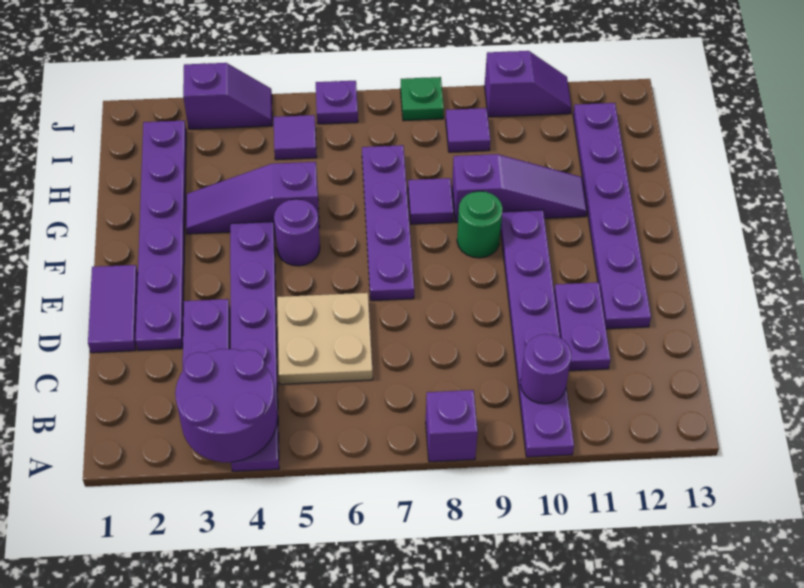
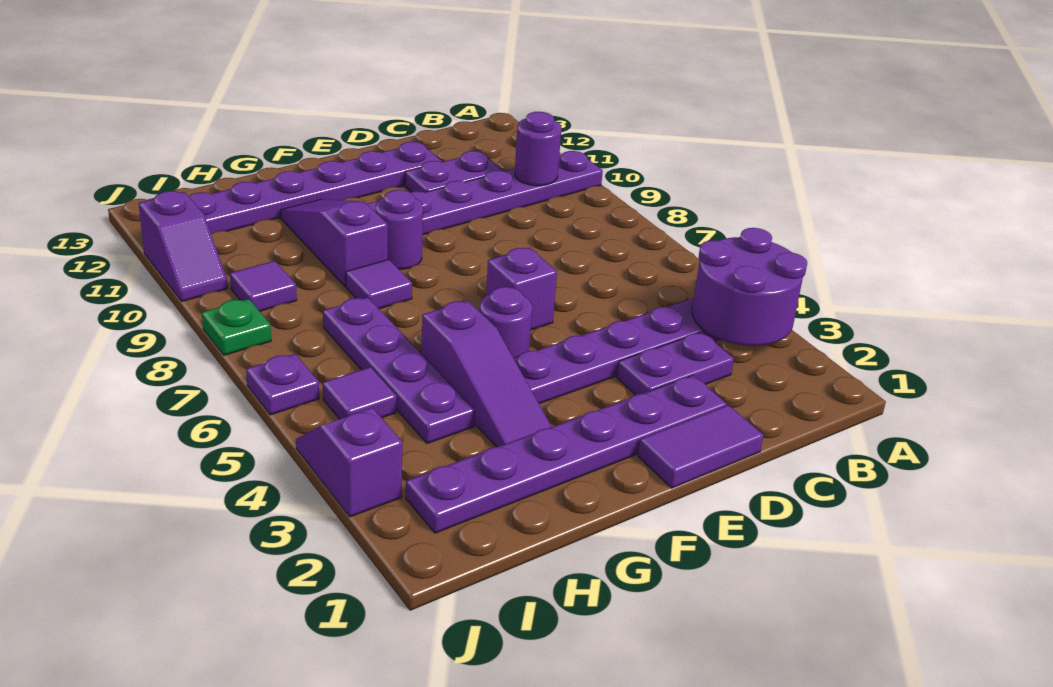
purple 1x1 brick [426,390,478,462] -> purple 1x1 brick moved to [486,248,557,330]
tan 2x2 plate [277,293,373,384] -> none
purple 1x4 plate [362,145,414,301] -> purple 1x4 plate turned to [323,297,475,444]
green 1x1 round brick [457,191,503,258] -> purple 1x1 round brick [376,190,423,269]
purple 1x2 slope [485,51,572,117] -> purple 1x2 slope turned to [139,191,228,302]

